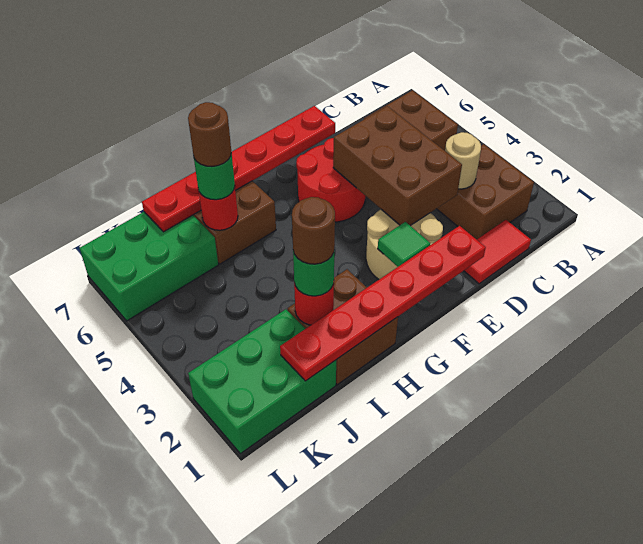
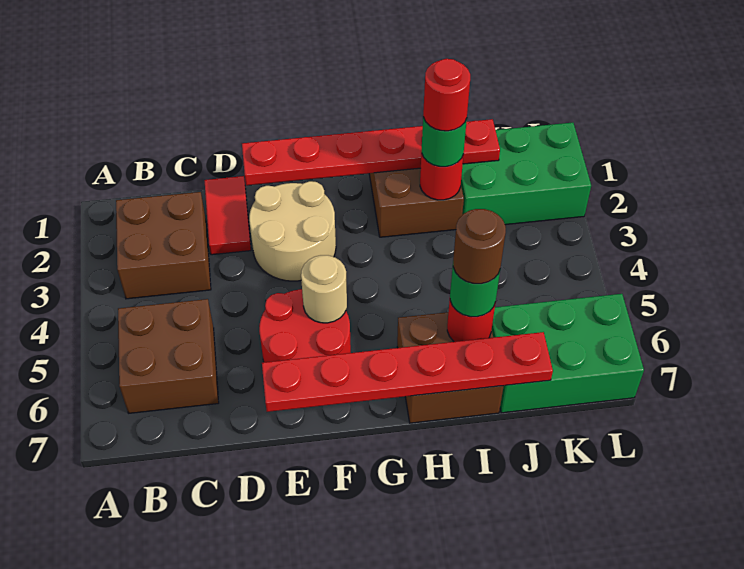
red 1x2 tile [464,220,531,284] -> red 1x2 tile turned to [204,176,251,255]
tan 1x1 round brick [445,132,481,189] -> tan 1x1 round brick moved to [301,255,347,323]
brown 2x3 brick [333,106,462,226] -> none
green 1x1 tile [378,222,430,267] -> none
brown 1x1 round brick [292,197,335,264] -> red 1x1 round brick [423,59,470,131]

